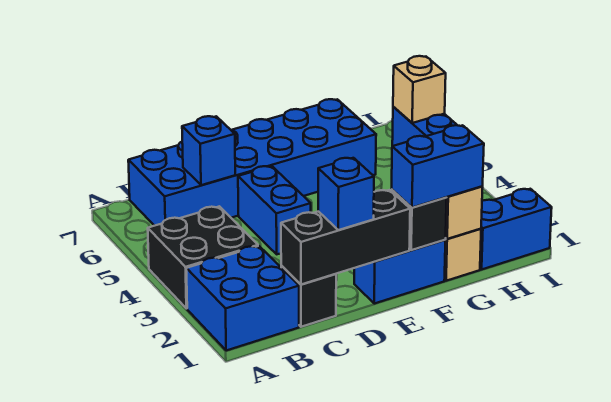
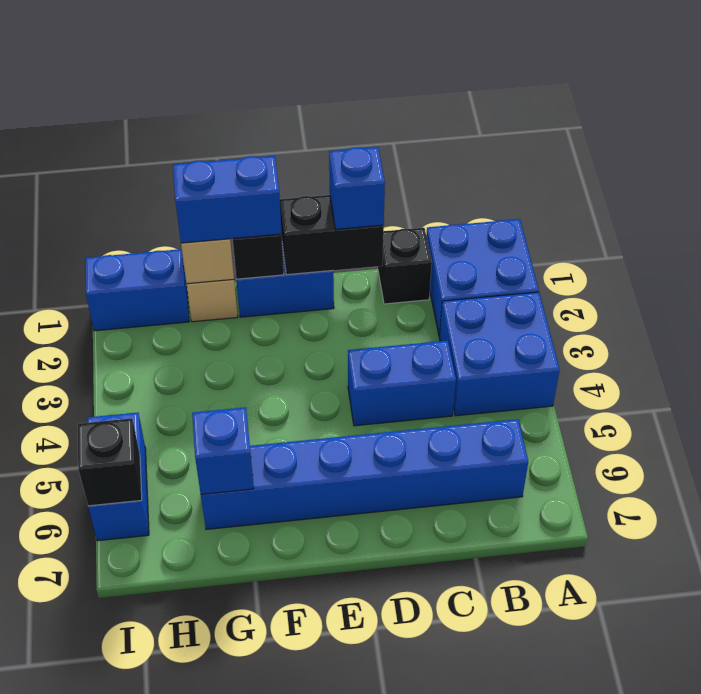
black 2x2 brick [148,206,258,309] -> blue 2x2 brick [439,292,560,416]
blue 2x6 brick [128,99,376,226] -> blue 1x6 brick [201,419,528,529]
black 1x3 brick [281,190,410,284] -> black 1x2 brick [280,195,384,275]
blue 1x1 brick [182,116,235,185] -> blue 1x1 brick moved to [192,407,254,494]
blue 1x2 brick [238,166,311,254] -> blue 1x2 brick turned to [348,341,456,426]
tan 1x1 brick [393,56,446,123] -> black 1x1 brick [78,418,142,506]

